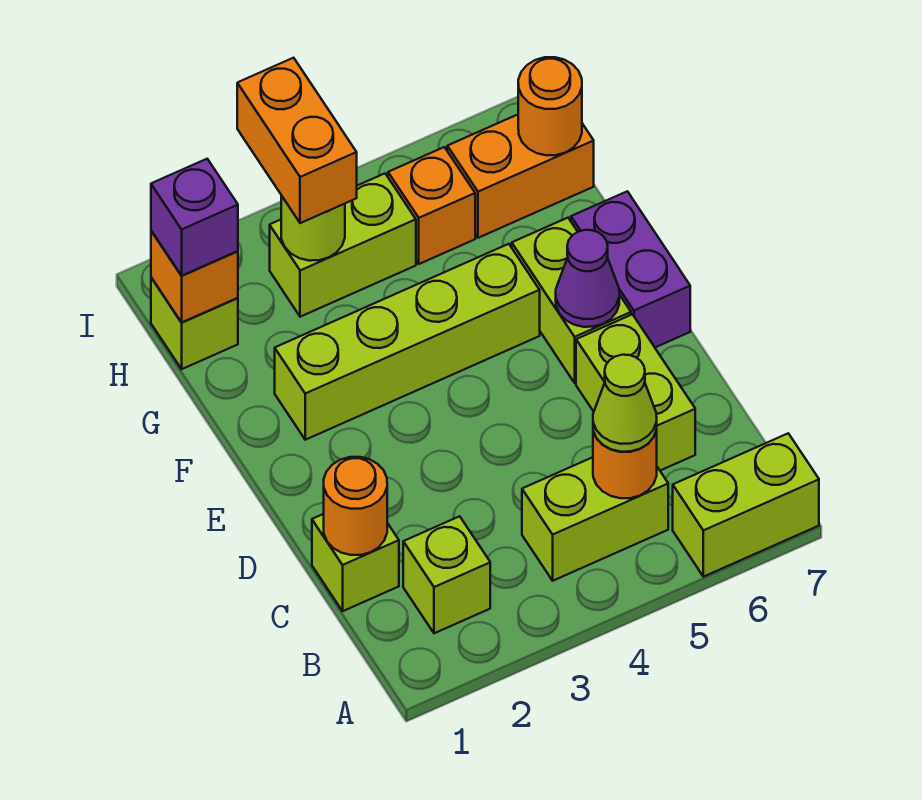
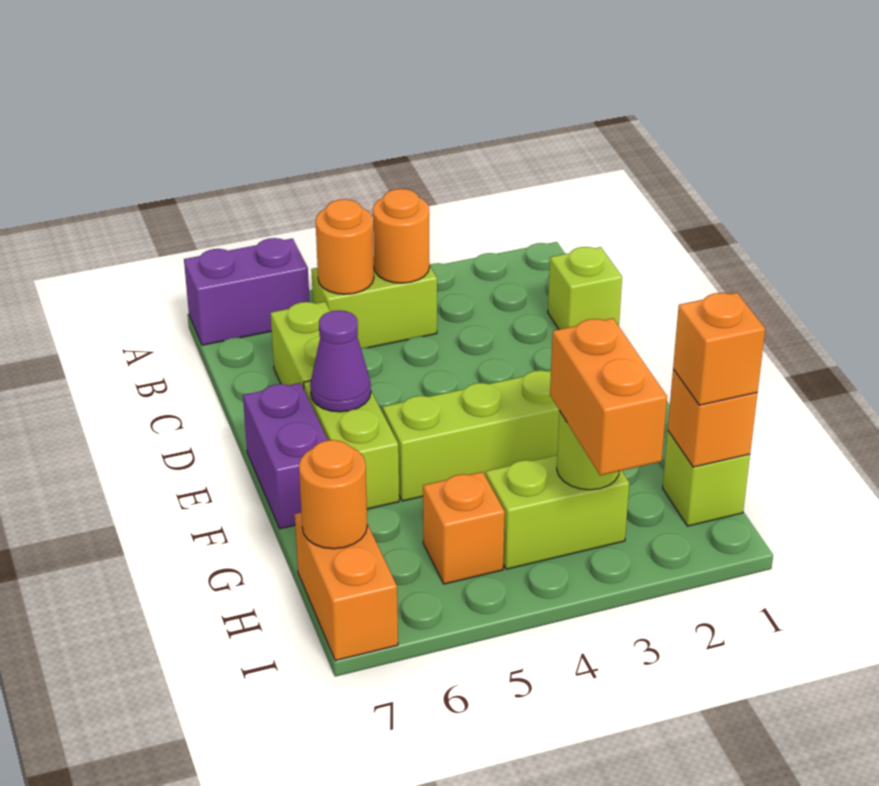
lime 1x2 brick [673,433,819,577] -> purple 1x2 brick [184,238,310,345]
lime 1x1 brick [403,516,490,633] -> none
lime 1x1 cone [593,355,657,452] -> none
orange 1x1 round brick [324,457,387,555] -> orange 1x1 round brick moved to [373,189,430,283]
purple 1x1 brick [151,159,238,276] -> orange 1x1 brick [673,293,765,405]
orange 1x2 brick [447,115,594,238] -> orange 1x2 brick turned to [295,512,398,661]

